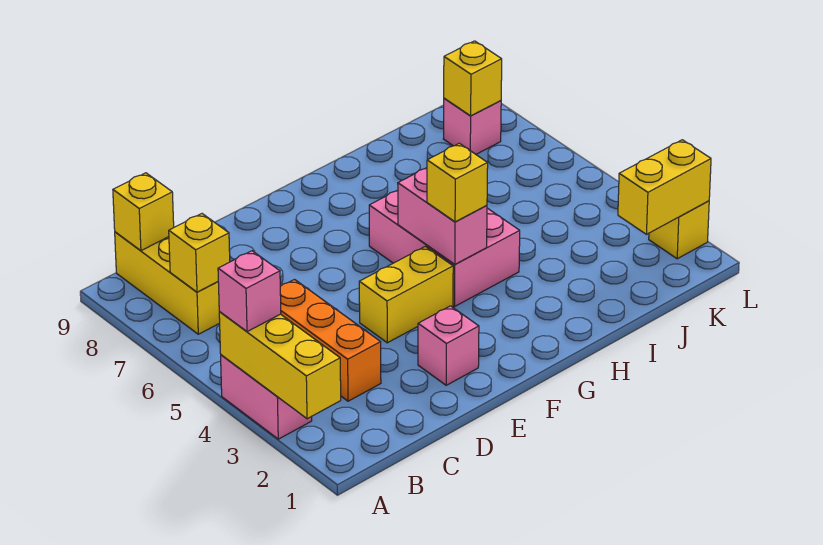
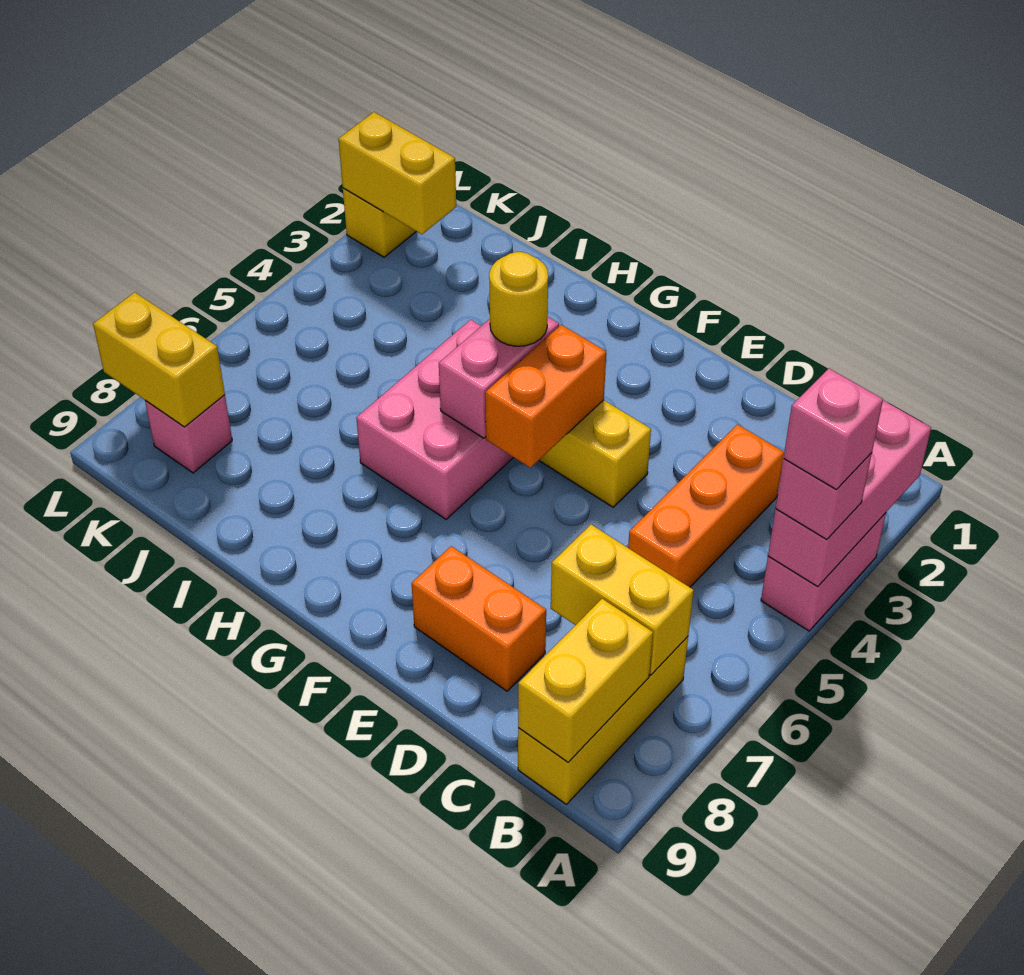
yellow 1x3 brick [219,312,341,419] -> pink 1x3 brick [768,400,931,587]
yellow 1x1 brick [169,214,230,292] -> yellow 1x2 brick [551,525,694,675]
yellow 1x1 brick [113,173,174,251] -> yellow 1x2 brick [518,599,653,762]
none -> orange 1x2 brick [412,546,546,691]
pink 1x1 brick [418,306,479,385] -> pink 1x1 brick moved to [783,369,883,490]
none -> orange 1x2 brick [485,325,606,468]
yellow 1x1 brick [427,143,488,222] -> yellow 1x1 round brick [489,252,548,346]
yellow 1x1 brick [444,41,502,116] -> yellow 1x2 brick [93,292,225,427]

